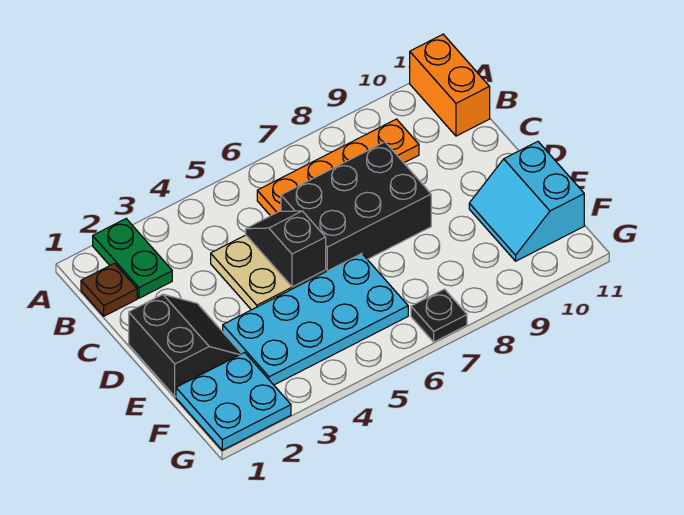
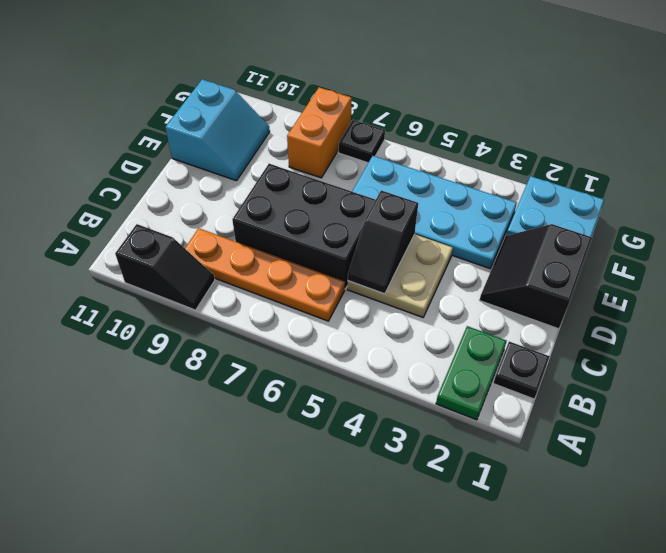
none -> black 1x2 slope [115,224,215,310]
orange 1x2 brick [410,34,490,136] -> orange 1x2 brick moved to [287,87,352,178]
brown 1x1 plate [81,263,137,316] -> black 1x1 plate [493,342,550,399]

